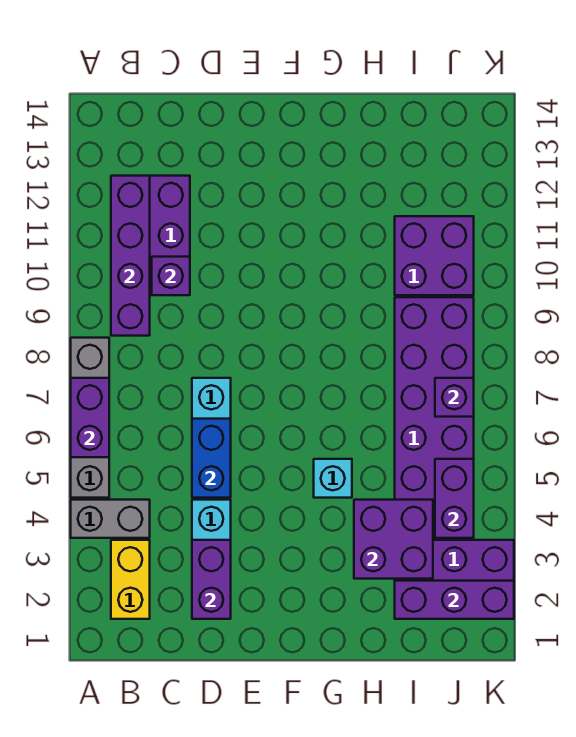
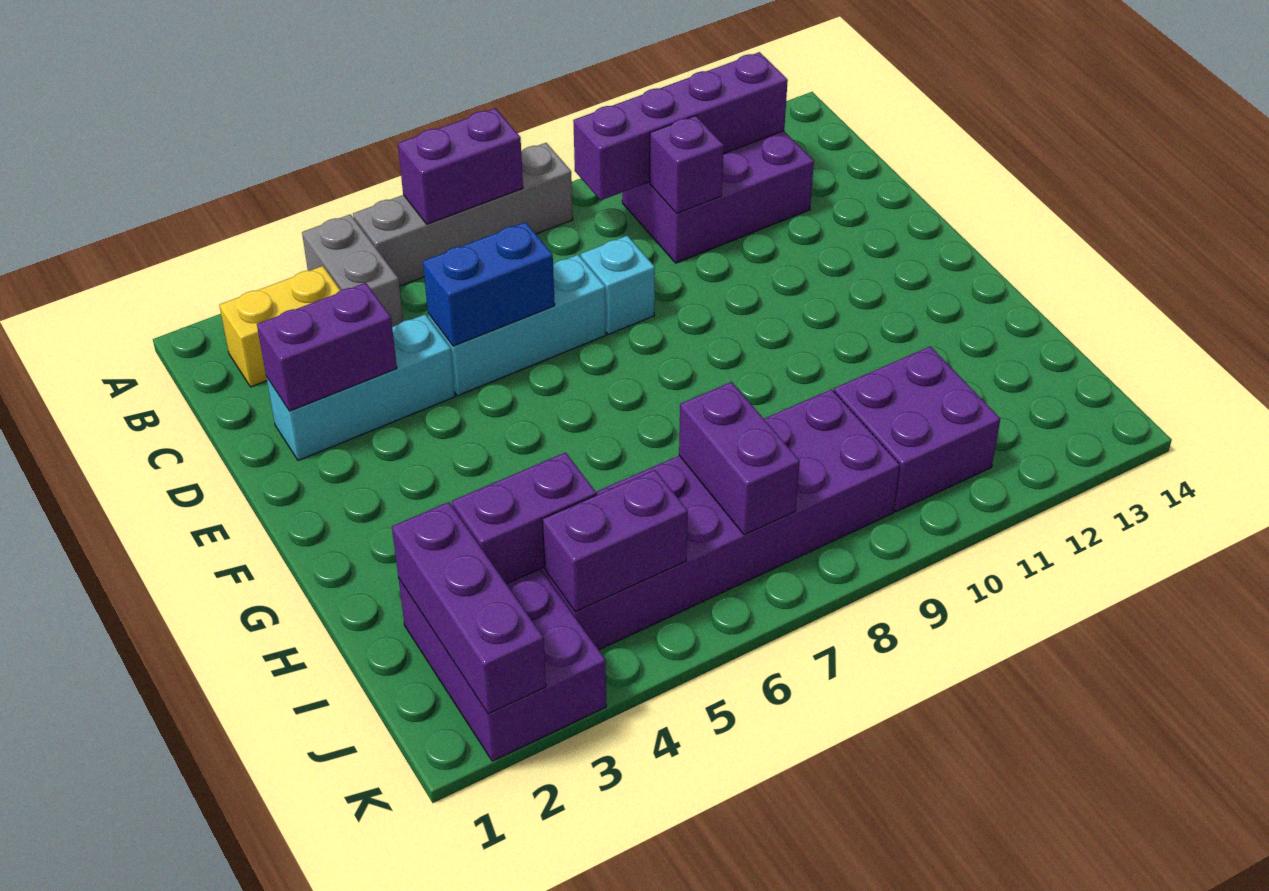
cyan 1x1 brick [314,459,352,498] -> cyan 1x1 brick moved to [581,236,655,334]
purple 2x2 brick [354,500,433,579] -> purple 1x2 brick [452,453,596,584]
purple 1x1 brick [435,378,474,417] -> purple 1x2 brick [679,382,800,535]

